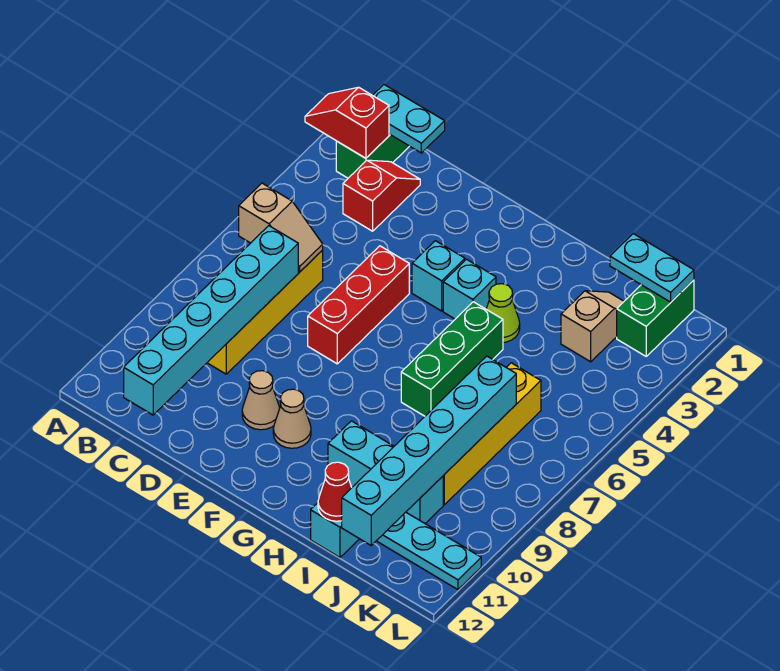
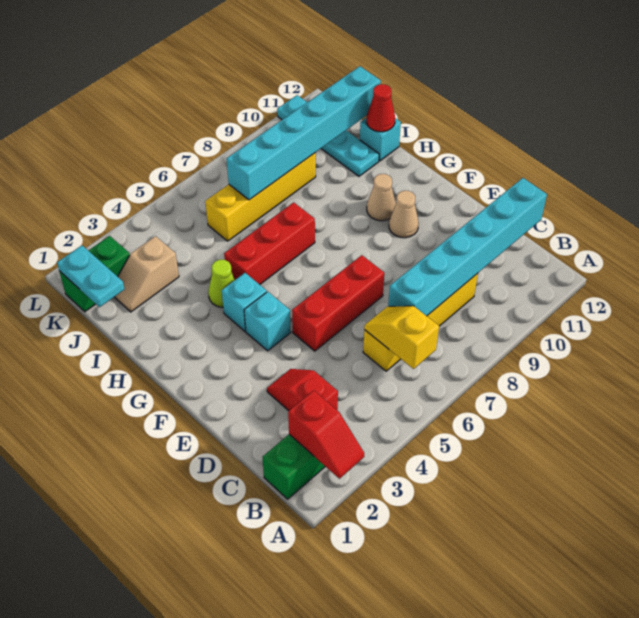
cyan 1x2 plate [373,85,445,153] -> none
tan 1x2 slope [239,183,323,272] -> yellow 1x2 slope [364,306,439,369]
red 1x2 slope [343,160,420,231] -> red 1x2 slope turned to [267,369,338,411]
tan 1x1 cone [242,371,280,430] -> tan 1x1 cone moved to [367,174,396,221]
green 1x3 brick [401,302,503,416] -> red 1x3 brick [224,202,315,285]
cyan 1x3 brick [328,421,443,523] -> none

